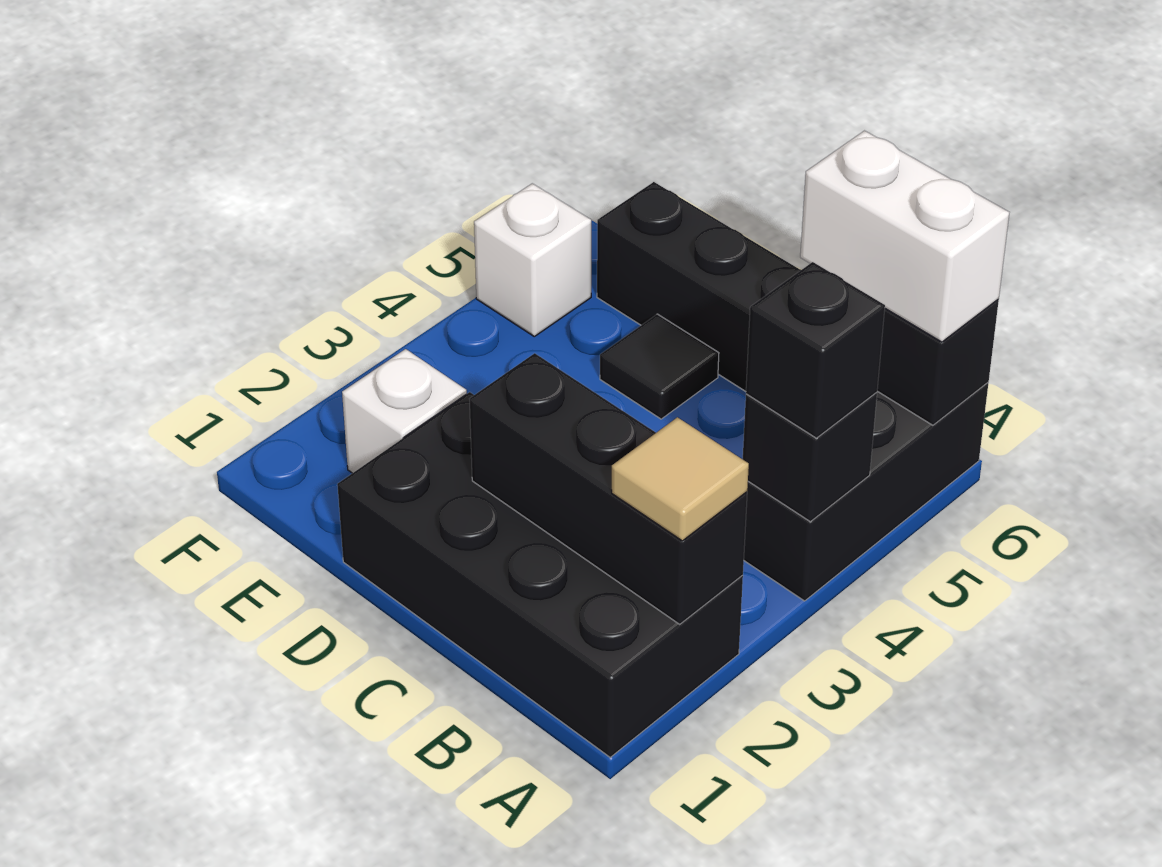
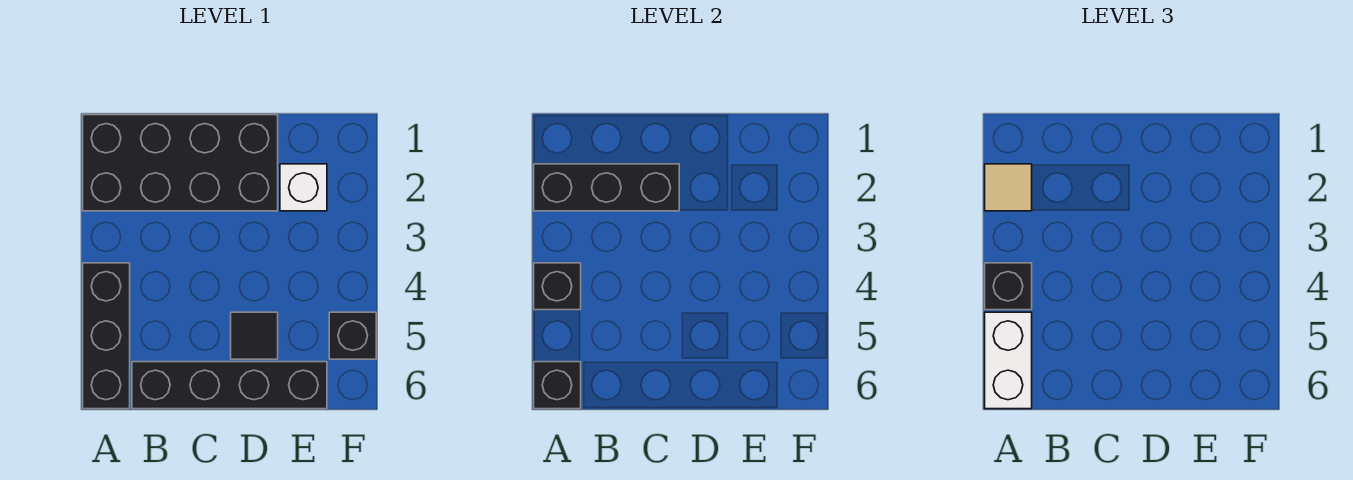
white 1x2 brick [800,131,1009,342] -> white 1x2 brick turned to [985,312,1032,409]
white 1x1 brick [474,183,591,336] -> black 1x1 brick [329,312,376,359]

